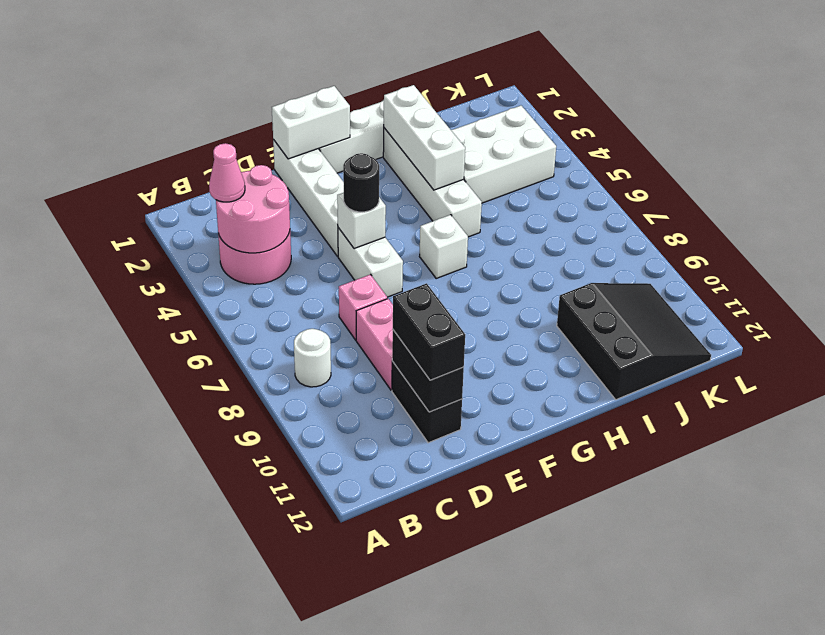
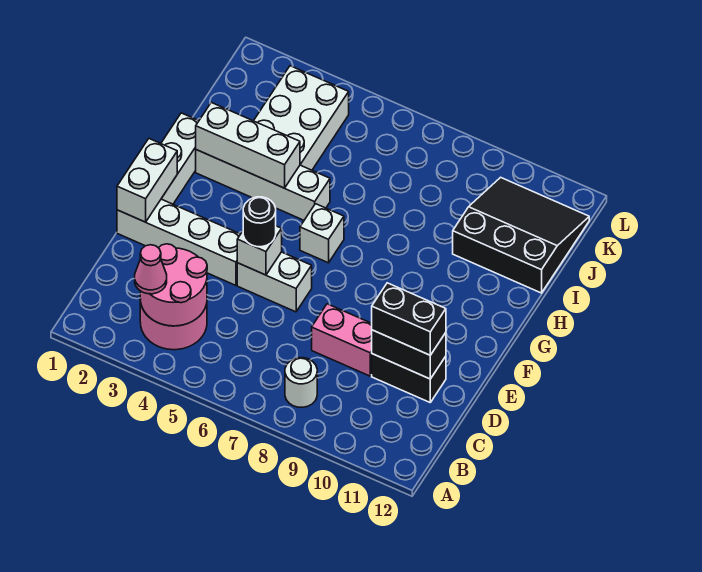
pink 1x1 brick [339,274,387,340] -> none

